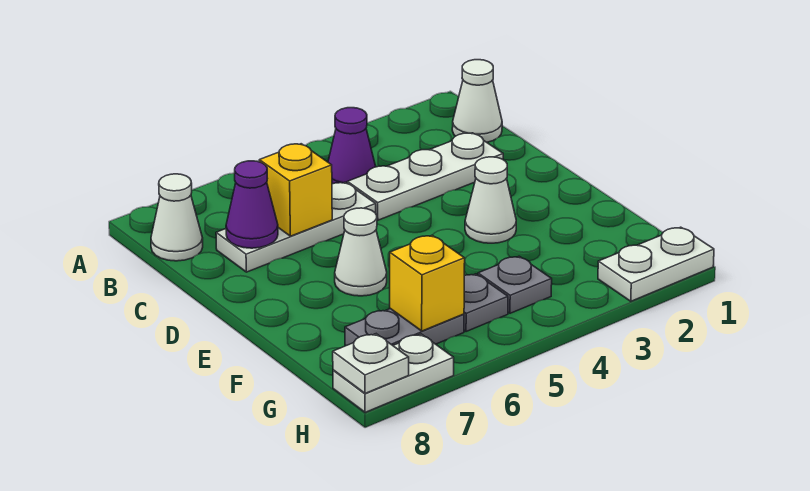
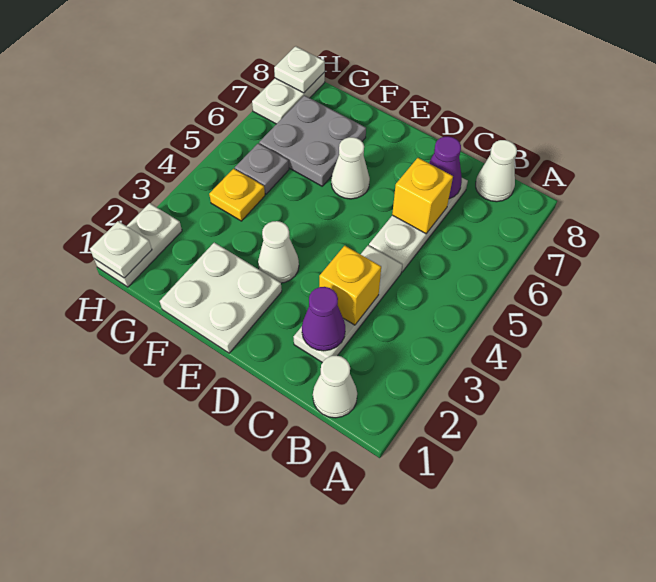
purple 1x1 cone [328,108,376,184] -> purple 1x1 cone moved to [302,287,345,351]
none -> white 2x2 plate [160,243,282,353]
grey 1x1 plate [478,256,552,313] -> yellow 1x1 plate [209,169,265,221]
grey 1x2 plate [345,309,464,346] -> grey 2x2 plate [259,95,366,186]
yellow 1x1 brick [390,235,465,331] -> yellow 1x1 brick moved to [319,246,381,325]
none -> white 1x1 plate [90,221,152,278]

